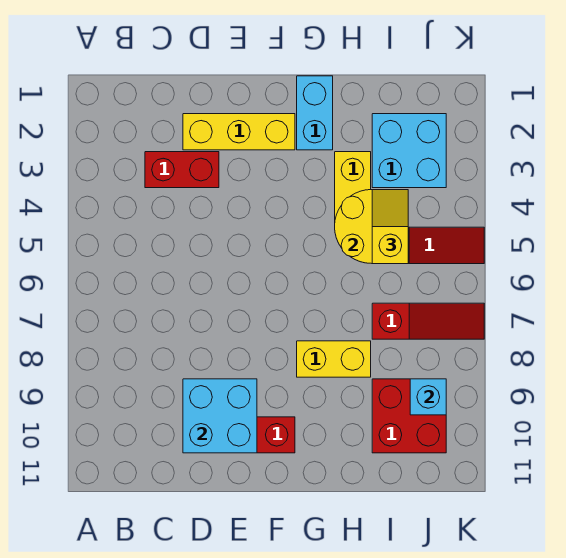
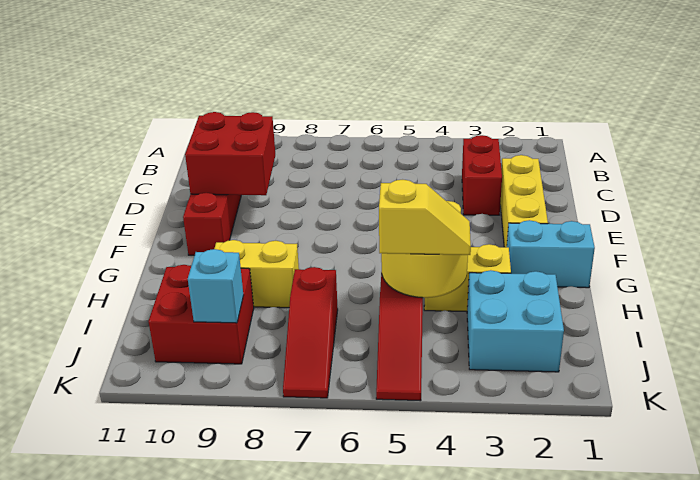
cyan 2x2 brick [183,379,257,453] -> red 2x2 brick [185,112,275,195]
yellow 1x2 brick [297,341,371,377] -> yellow 1x2 brick turned to [214,240,299,308]

